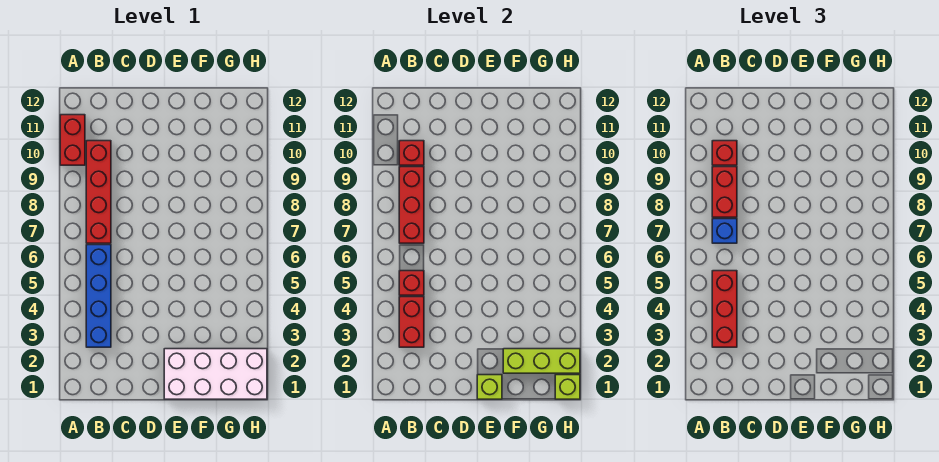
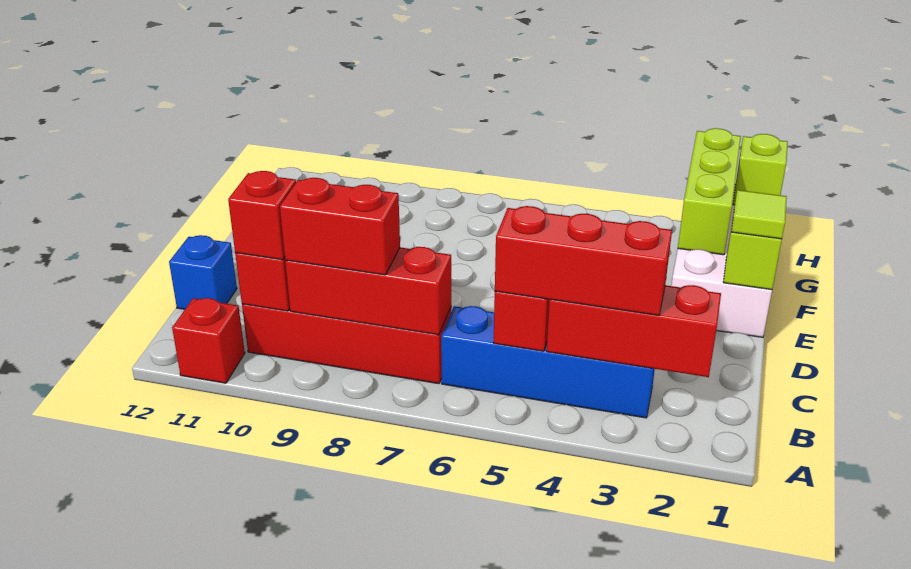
red 1x2 brick [60,115,85,165] -> red 1x1 brick [172,298,245,383]
red 1x2 brick [399,297,424,347] -> red 1x3 brick [547,285,721,377]
blue 1x1 brick [712,219,737,243] -> blue 1x1 brick moved to [169,235,237,309]
none -> lime 1x1 tile [731,190,787,239]

